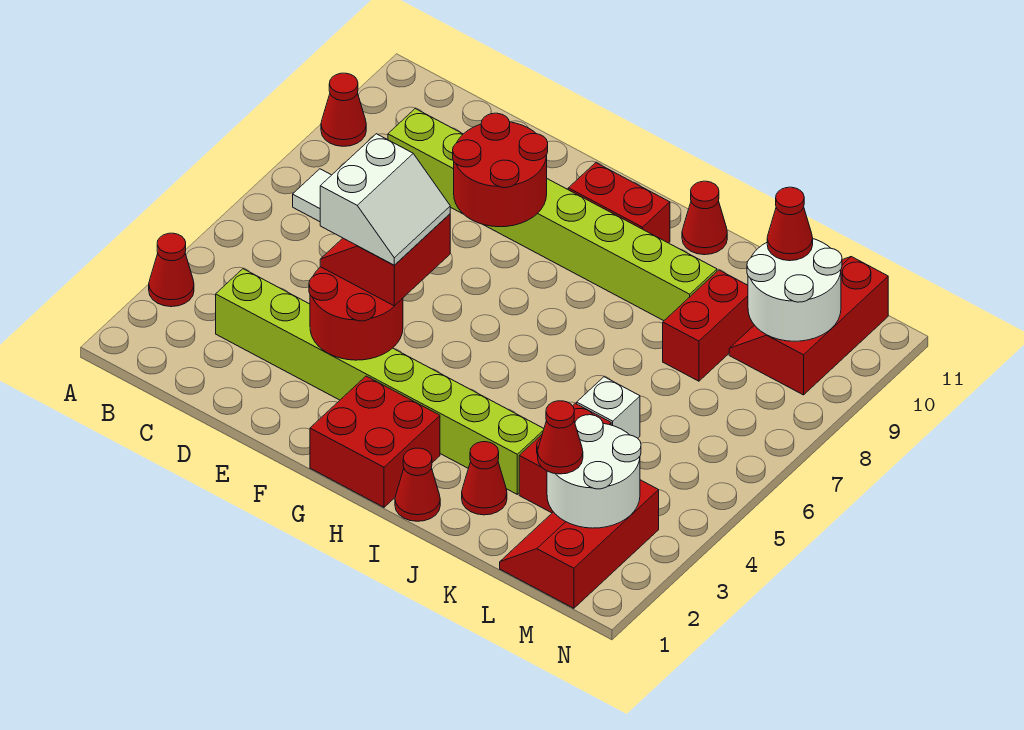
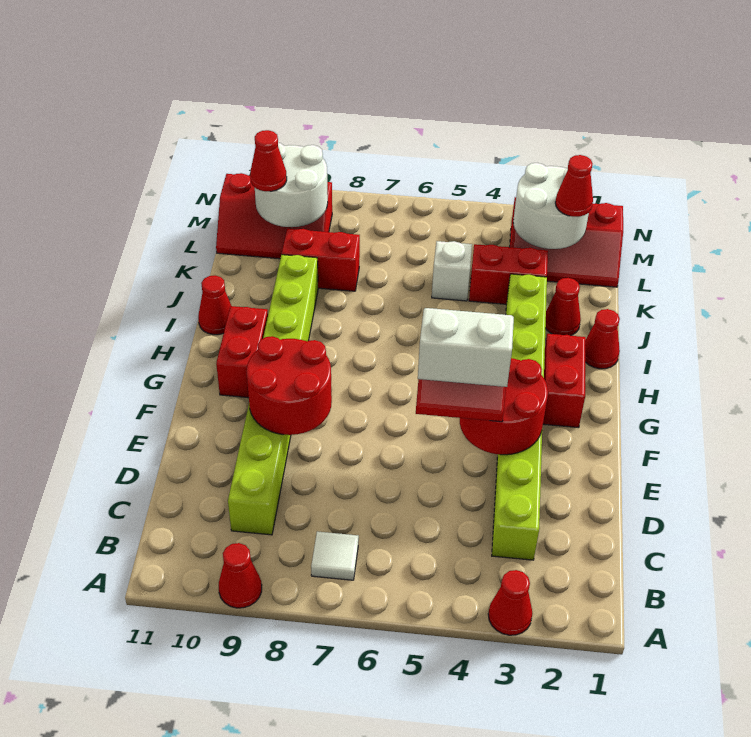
red 2x2 brick [310,376,440,507] -> red 1x2 brick [543,334,586,428]

